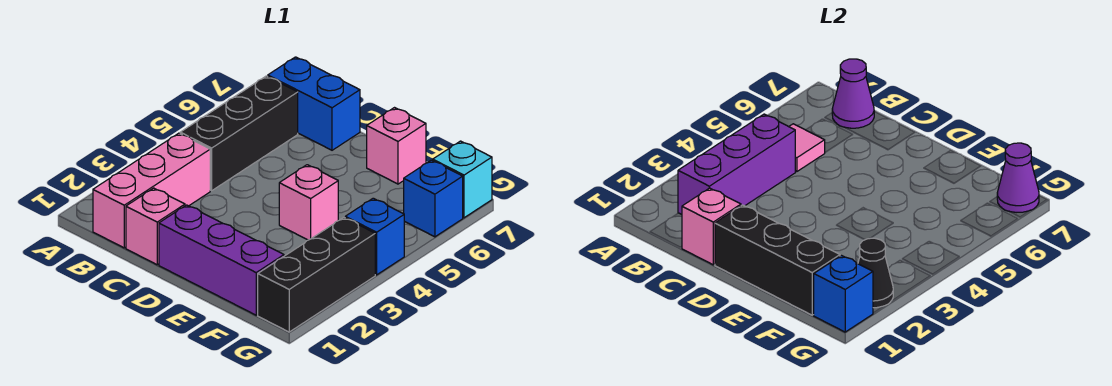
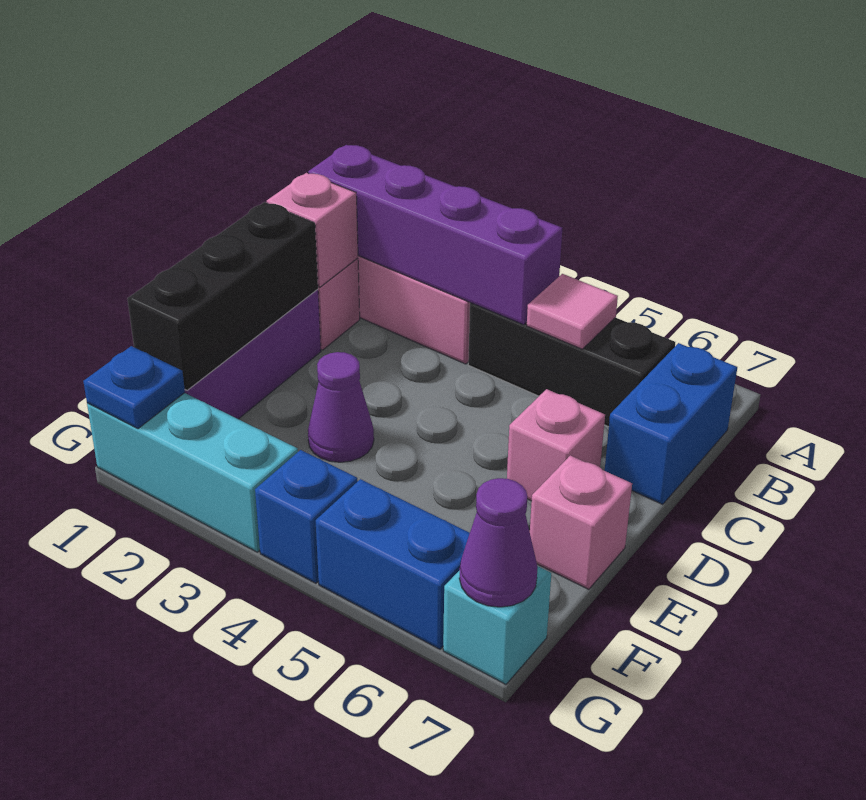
purple 1x3 brick [678,114,795,214] -> purple 1x4 brick [308,145,562,325]
purple 1x1 cone [832,59,874,128] -> purple 1x1 cone moved to [308,352,374,462]
pink 1x1 brick [279,165,338,240] -> pink 1x1 brick moved to [507,389,605,501]
black 1x3 brick [258,218,375,332] -> cyan 1x3 brick [87,393,298,552]
blue 1x1 brick [814,256,873,332] -> blue 1x1 plate [83,346,185,429]
black 1x1 cone [858,238,893,308] -> none
blue 1x1 brick [404,160,463,237] -> blue 1x2 brick [316,479,470,649]

